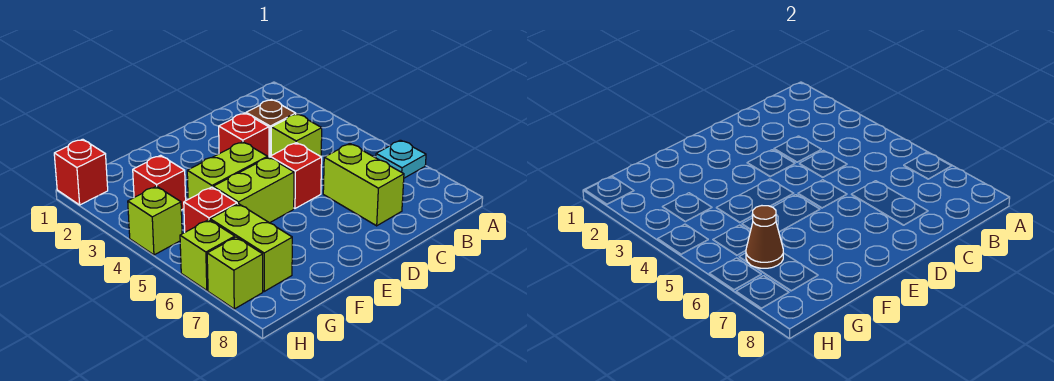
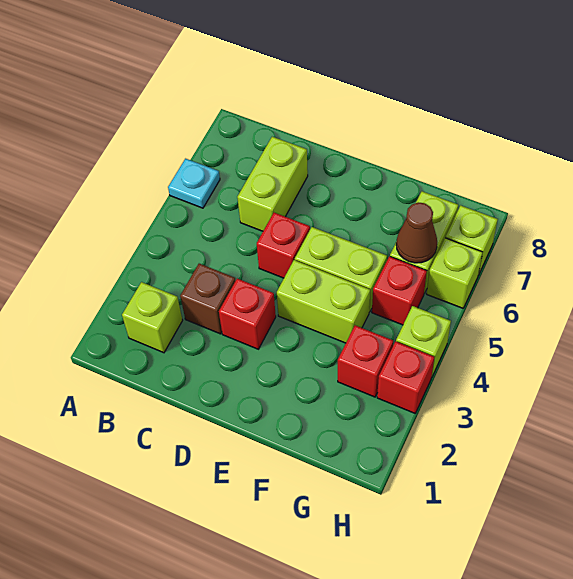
lime 1x1 brick [271,114,322,156] -> lime 1x1 brick moved to [122,282,183,353]
red 1x1 brick [54,139,108,205] -> red 1x1 brick moved to [377,341,434,413]

